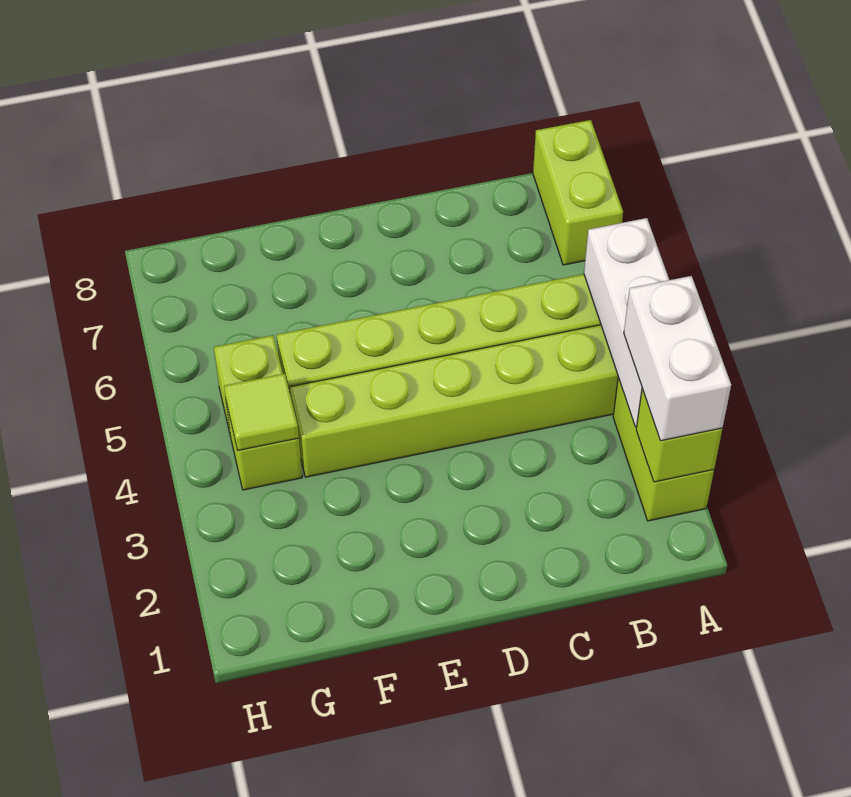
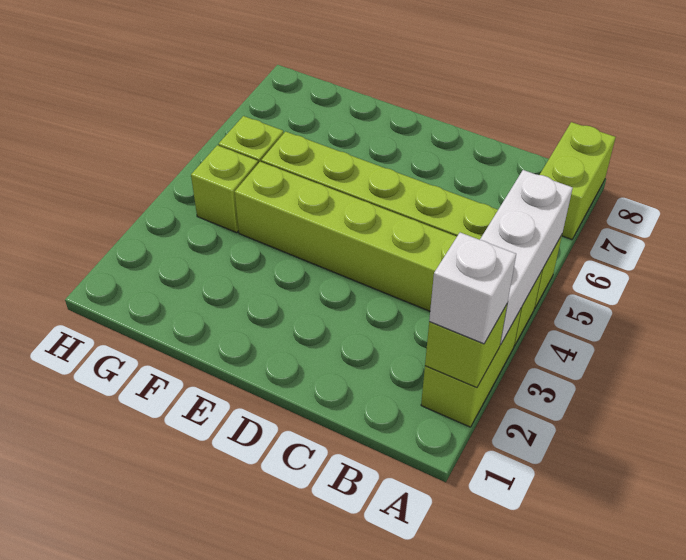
white 1x2 brick [624,276,731,441] -> white 1x1 brick [429,233,516,344]
lime 1x1 tile [224,374,299,451] -> none

